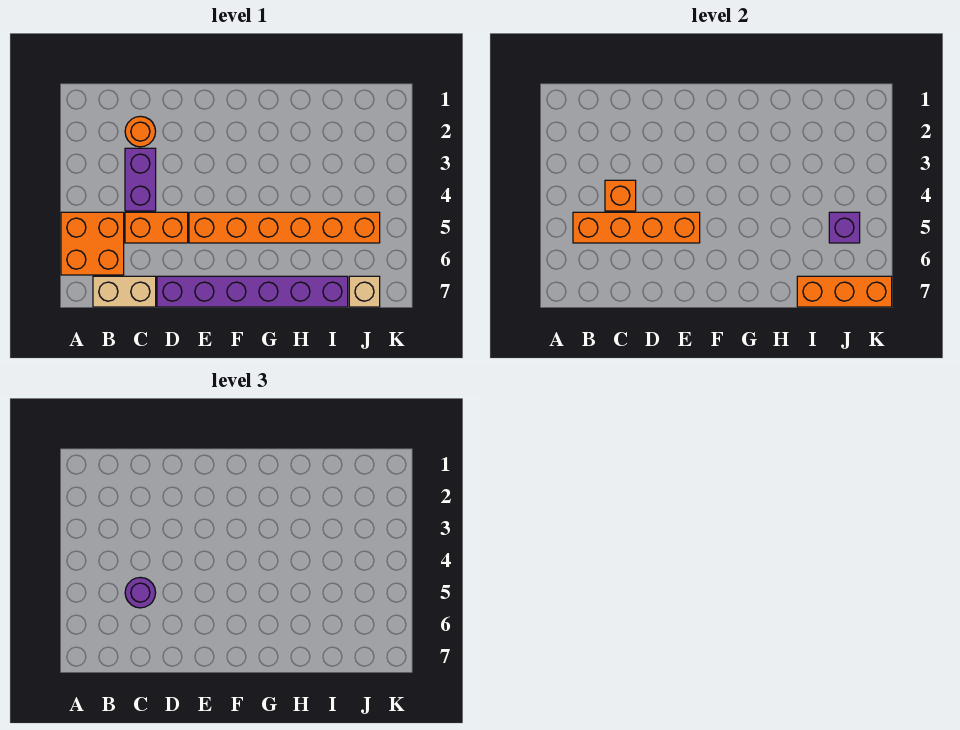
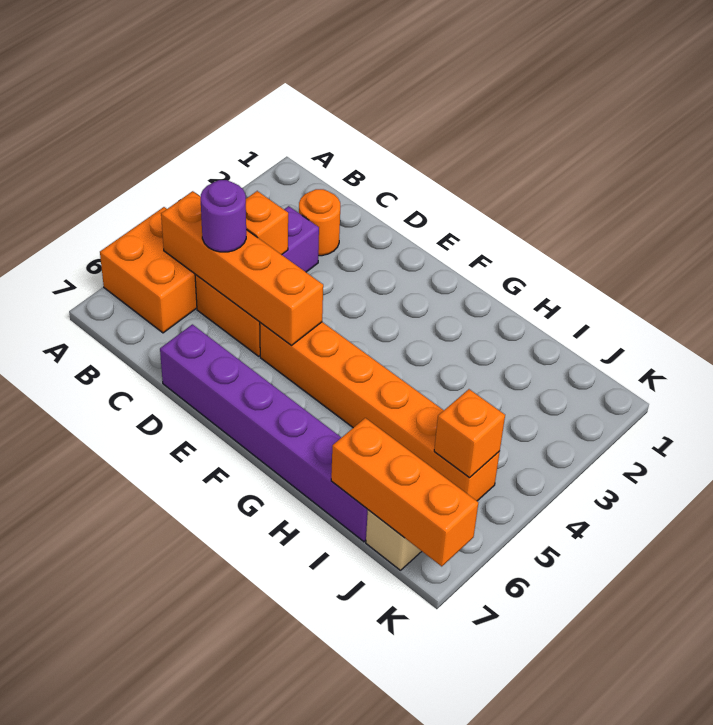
tan 1x2 brick [93,276,156,307] -> none
purple 1x1 brick [829,212,860,243] -> orange 1x1 brick [434,389,505,478]

